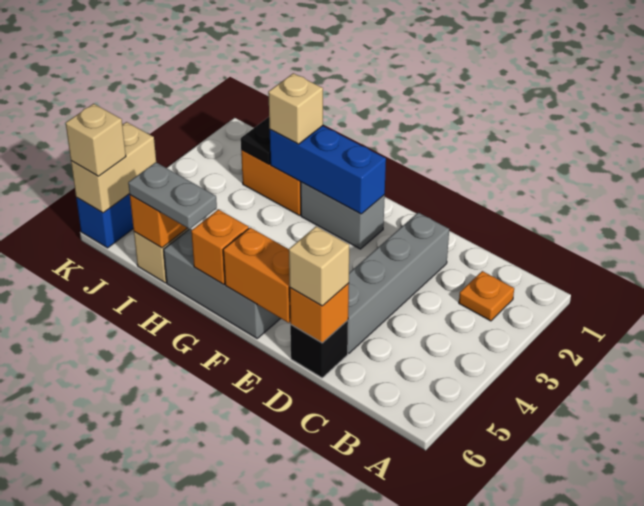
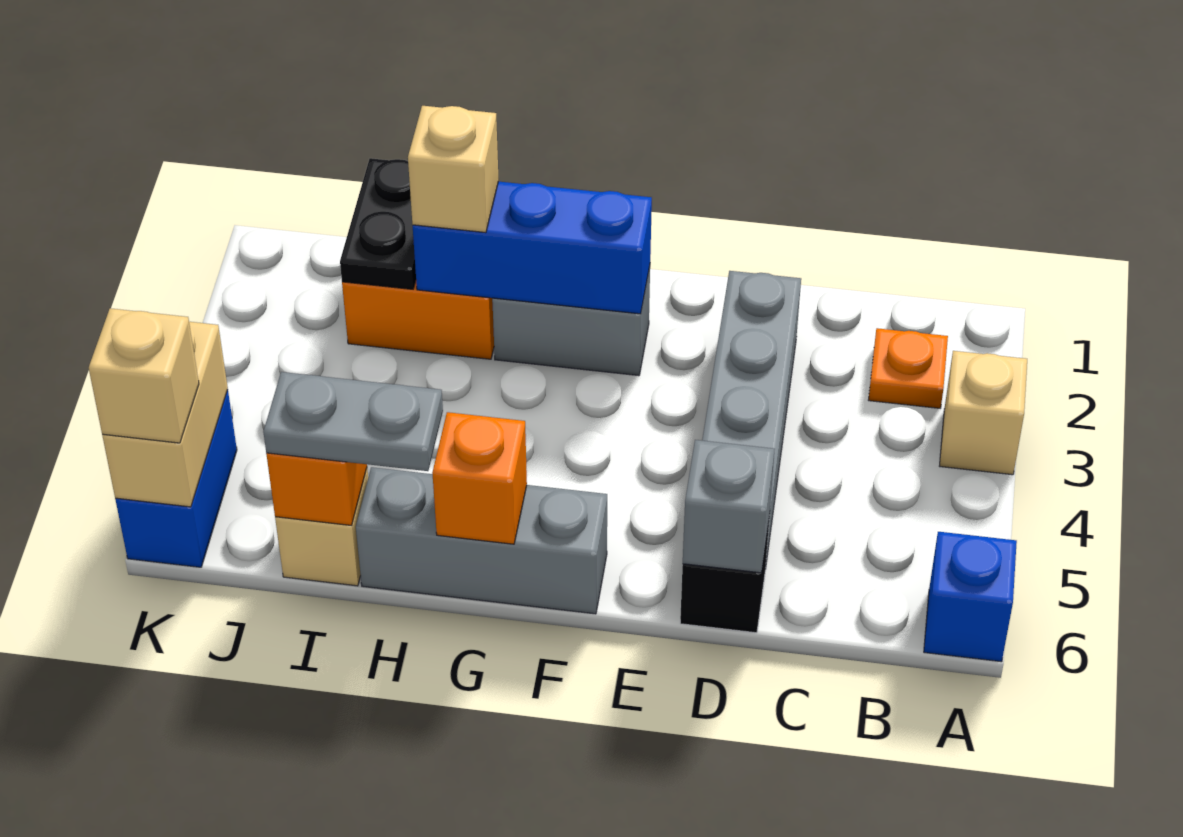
none -> blue 1x1 brick [924,532,1017,662]
orange 1x1 brick [290,283,349,343] -> grey 1x1 brick [683,440,775,573]
tan 1x1 brick [289,226,349,306] -> tan 1x1 brick moved to [940,351,1027,475]
orange 1x2 brick [223,228,290,323] -> none

